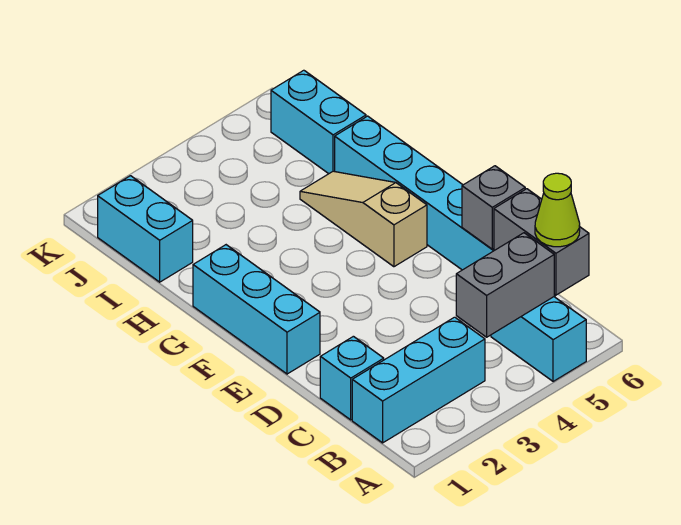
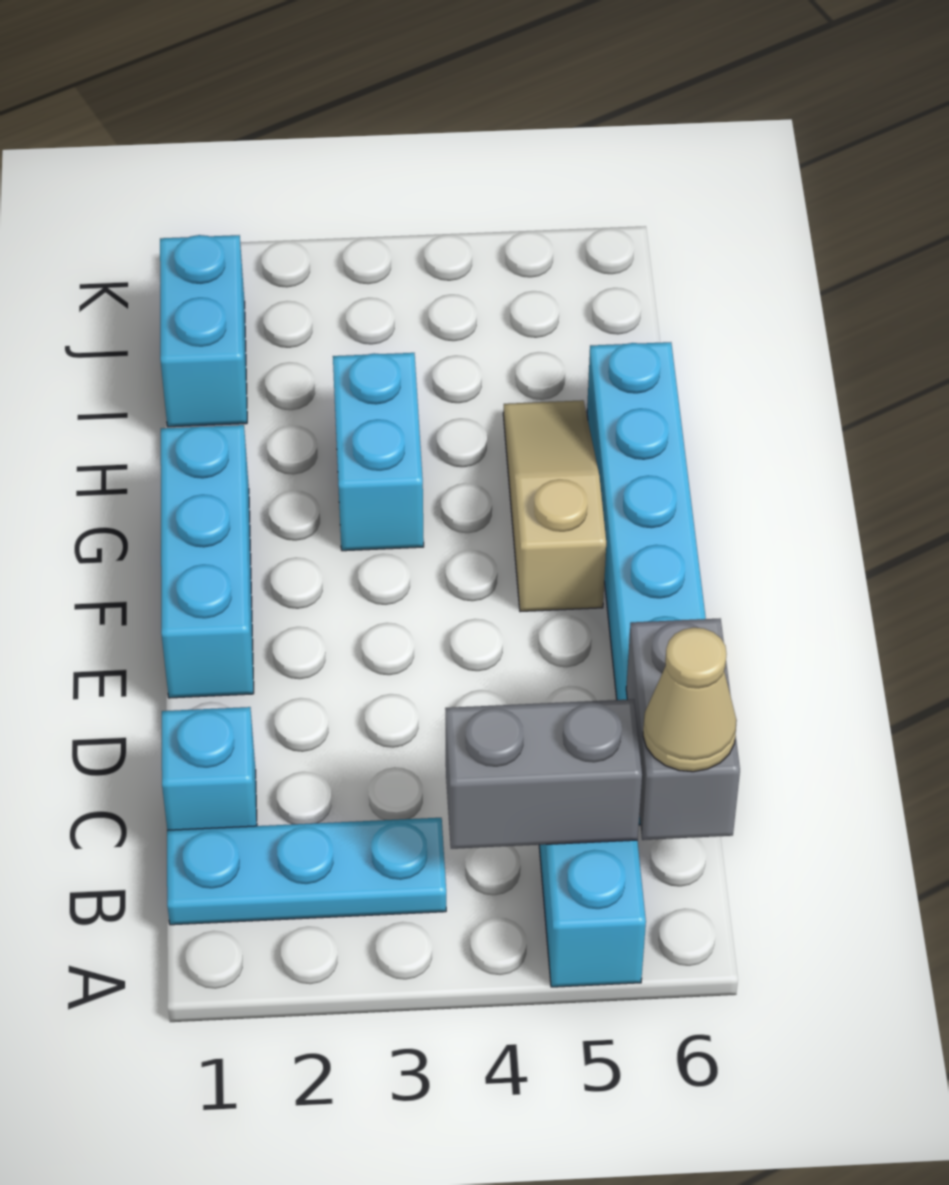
cyan 1x3 brick [352,317,485,443] -> cyan 1x3 plate [167,818,446,925]
lime 1x1 cone [535,173,580,247] -> tan 1x1 cone [643,628,737,772]
grey 1x1 brick [462,166,525,249] -> none
cyan 1x2 brick [271,70,366,174] -> cyan 1x2 brick moved to [333,353,424,551]

